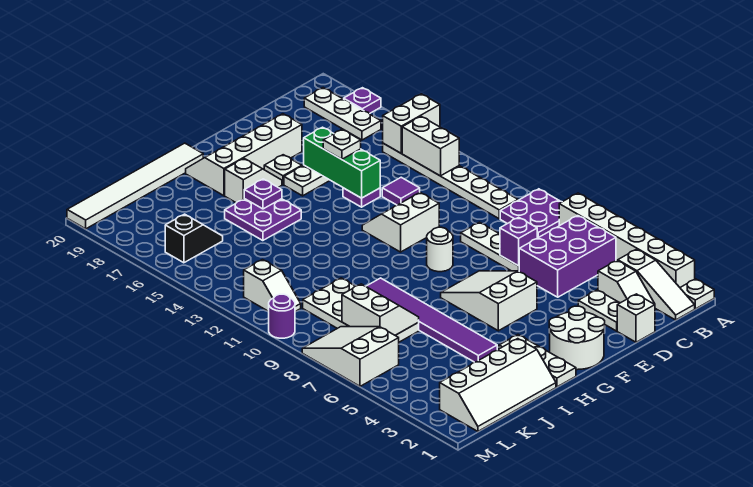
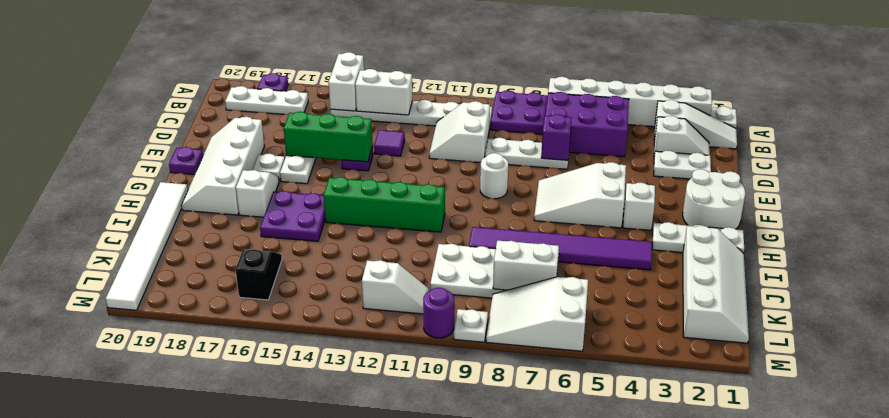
purple 2x3 brick [519,216,616,297] -> purple 2x3 brick turned to [545,92,629,157]
white 1x1 brick [617,294,655,342] -> white 1x1 brick moved to [623,183,655,230]
white 2x2 slope [362,193,439,252] -> white 2x2 slope moved to [429,101,490,162]
white 1x1 plate [323,129,361,159] -> white 1x1 plate moved to [454,309,488,342]
none -> green 1x4 brick [324,177,445,232]
purple 1x1 plate [244,179,282,209] -> purple 1x1 plate moved to [169,147,203,175]

